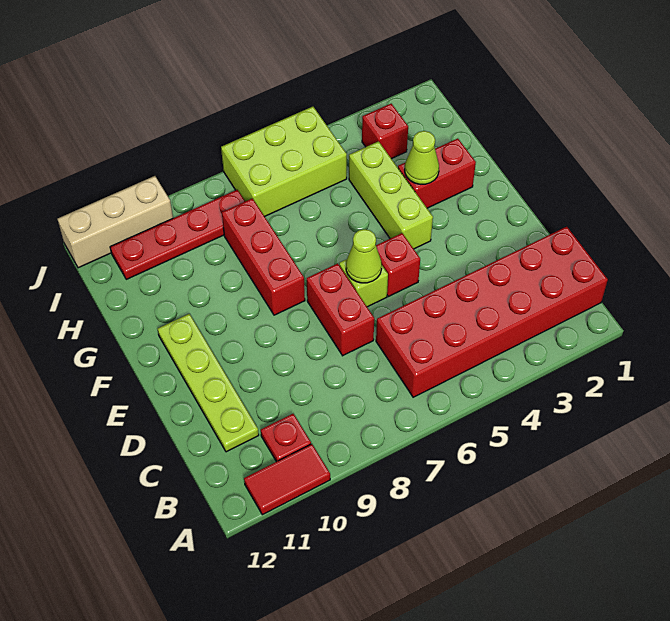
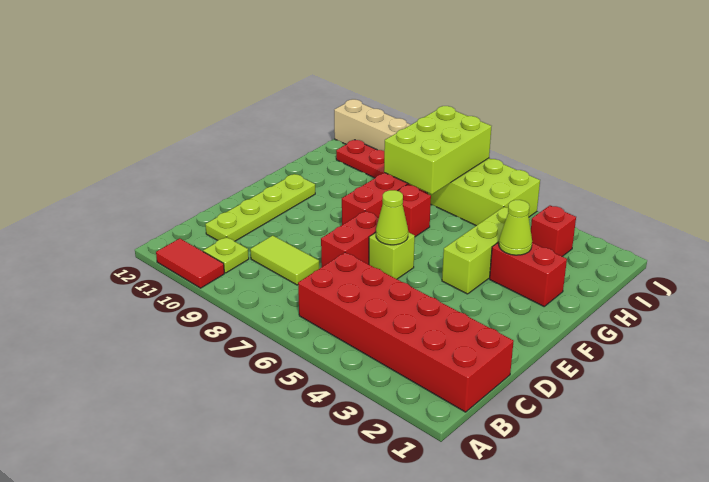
red 1x1 plate [261,414,311,462] -> lime 1x1 plate [203,237,249,273]
none -> lime 1x2 tile [250,236,319,285]
red 1x1 brick [376,233,420,297] -> red 1x1 brick moved to [398,185,431,237]
none -> lime 2x3 brick [384,106,491,194]

